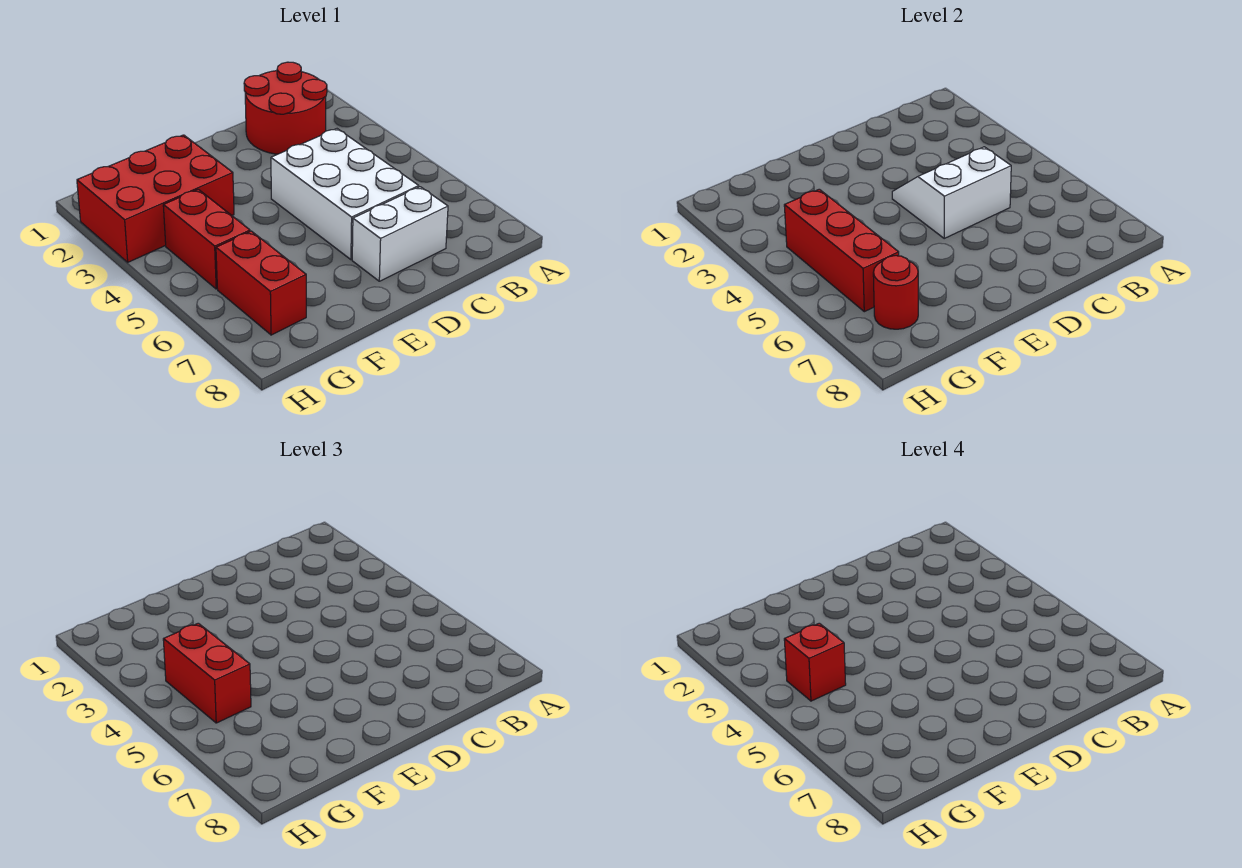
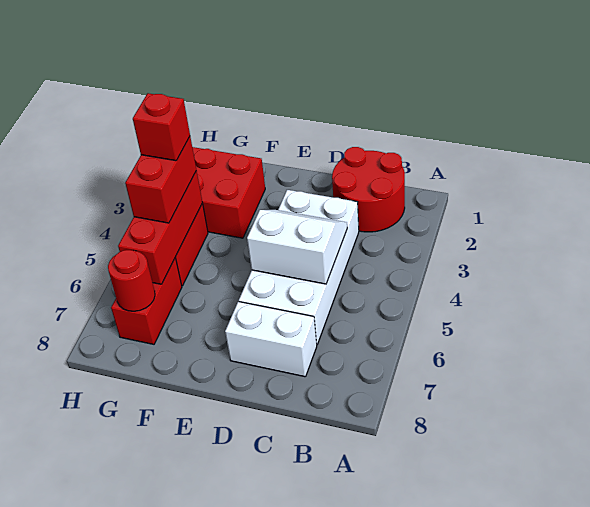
white 2x3 brick [271,129,419,260] -> white 2x4 brick [239,190,359,344]

